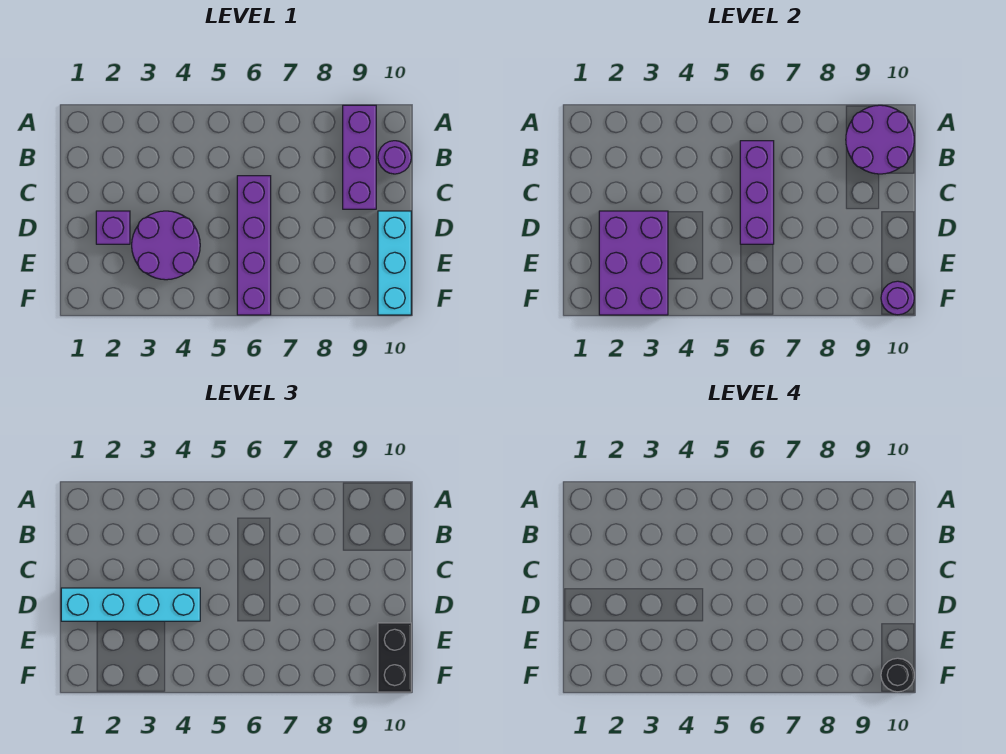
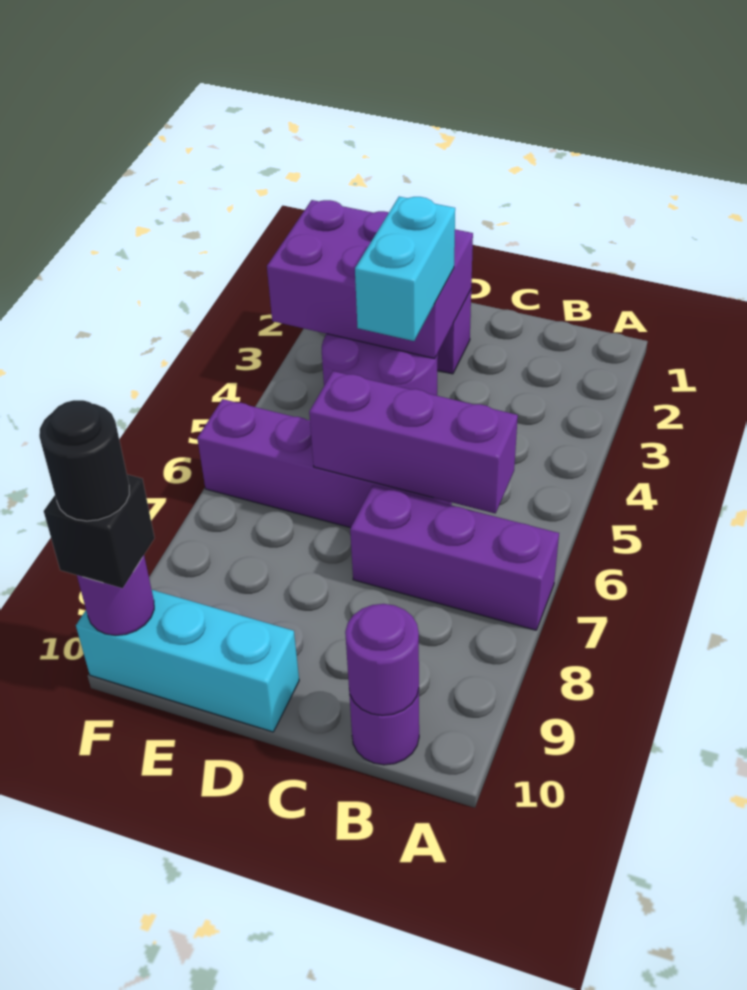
purple 1x3 brick [343,105,376,209] -> purple 1x3 brick moved to [350,485,559,630]
purple 2x2 round brick [846,105,914,174] -> purple 1x1 round brick [345,604,419,716]
cyan 1x4 brick [61,588,200,621] -> cyan 1x2 brick [355,197,455,341]
black 1x2 brick [378,623,411,692] -> black 1x1 brick [44,474,155,588]

